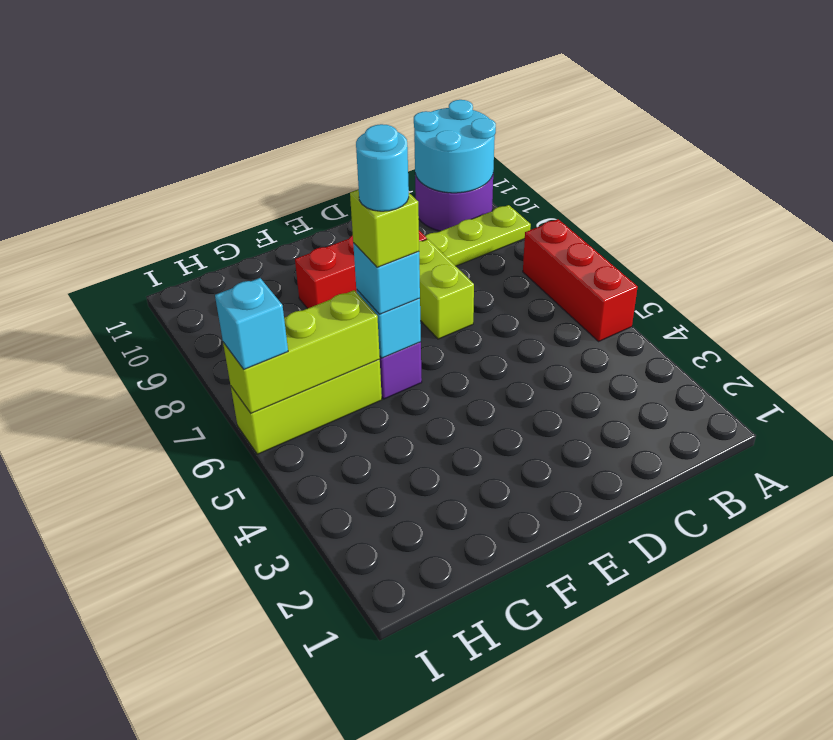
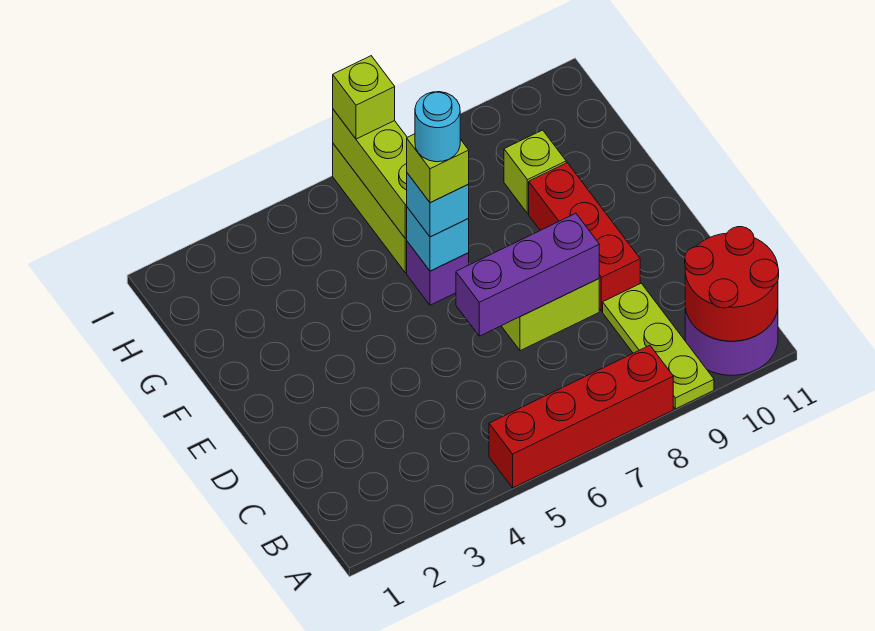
red 1x3 brick [523,219,638,341] -> red 1x4 brick [489,345,673,488]
cyan 2x2 round brick [414,100,496,193] -> red 2x2 round brick [685,227,779,341]
none -> purple 1x3 brick [456,213,599,336]
none -> lime 1x1 brick [504,130,566,213]
cyan 1x1 brick [215,278,288,369] -> lime 1x1 brick [333,56,395,139]

